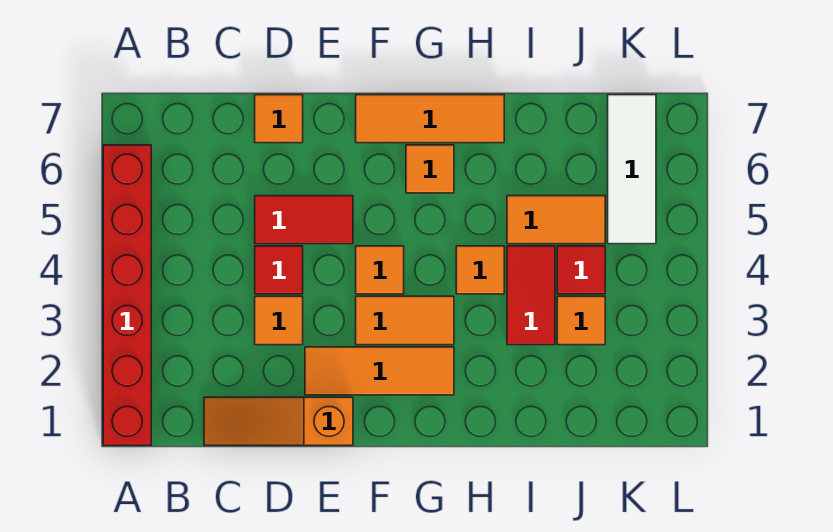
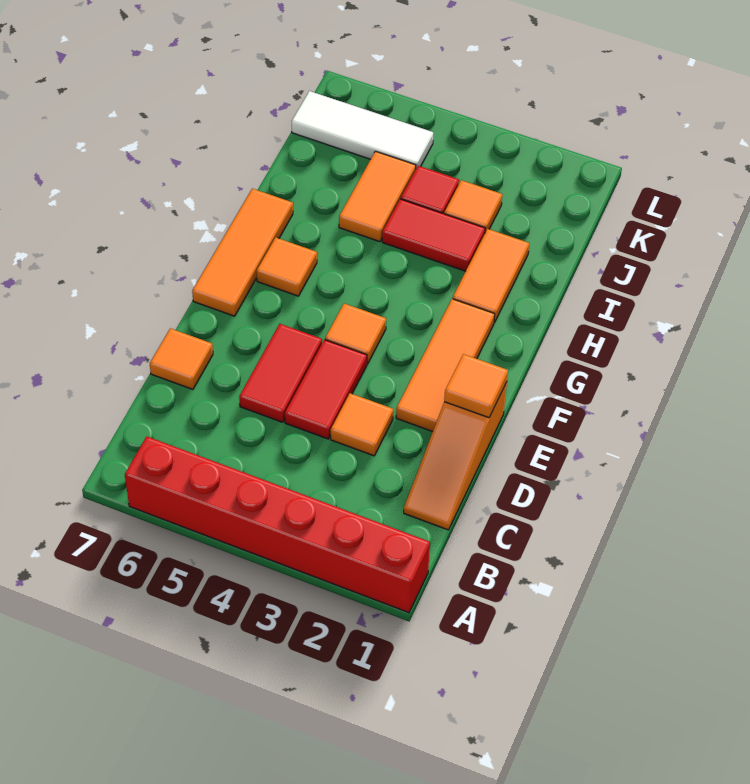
red 1x1 tile [255,246,303,294] -> red 1x2 tile [285,340,367,439]
orange 1x2 tile [356,296,454,345] -> orange 1x2 tile moved to [453,229,529,323]
orange 1x1 tile [456,246,504,294] -> orange 1x1 tile moved to [444,354,508,418]

